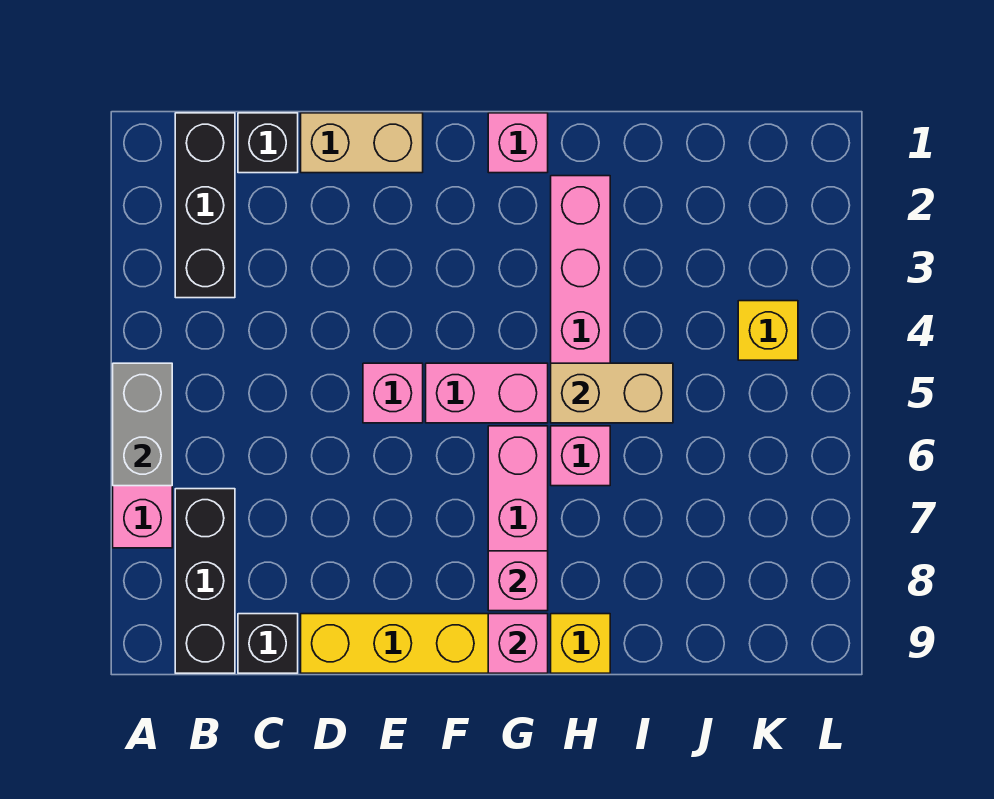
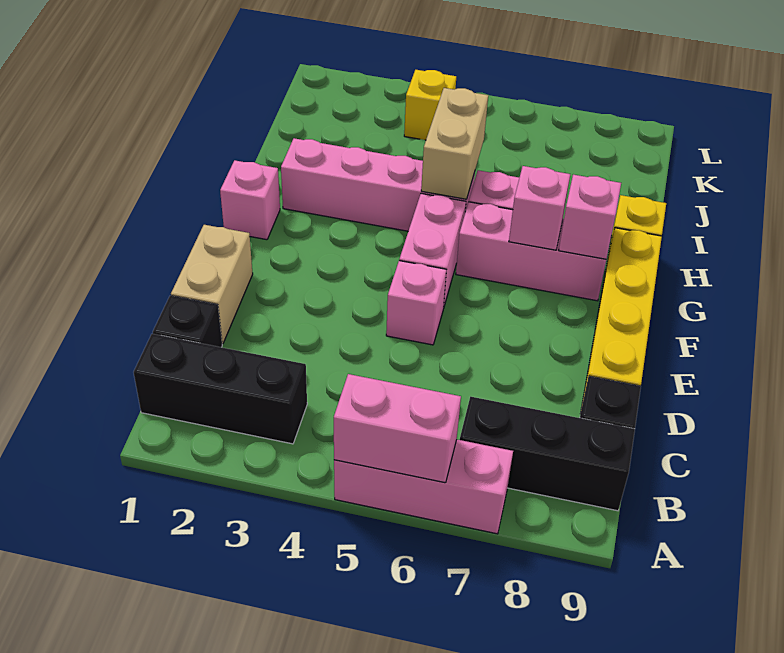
grey 1x2 brick [113,363,172,486] -> pink 1x2 brick [334,374,461,483]
pink 1x1 brick [488,614,548,673] -> pink 1x1 brick moved to [509,166,570,250]

